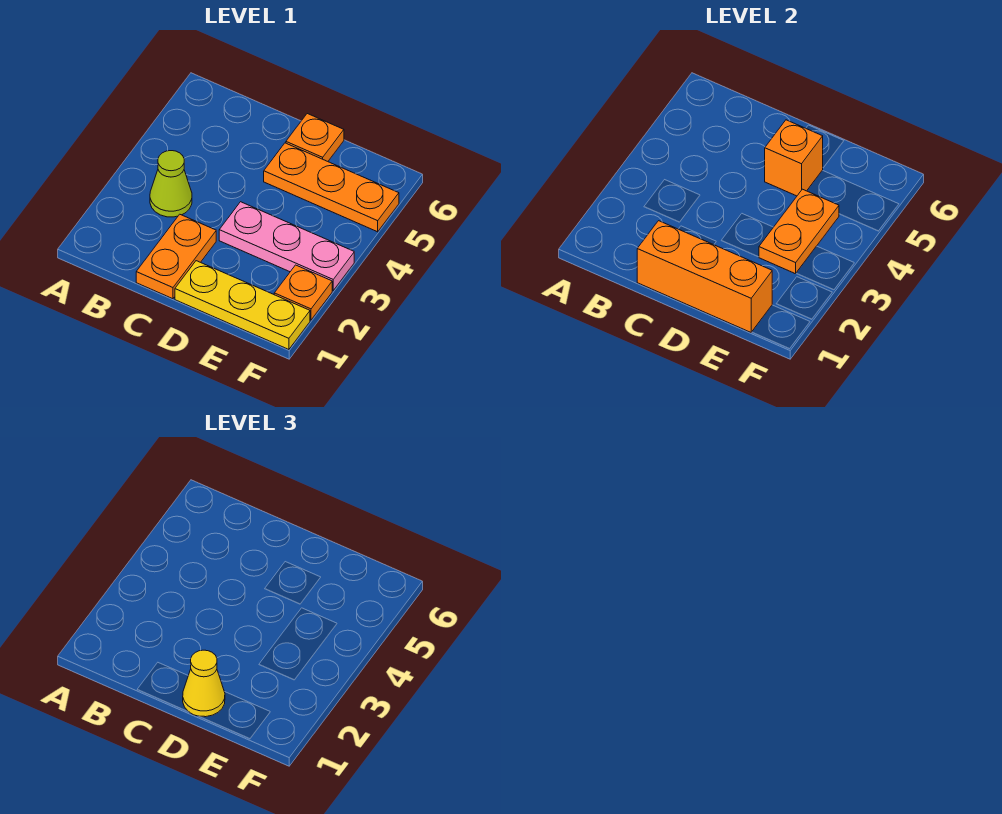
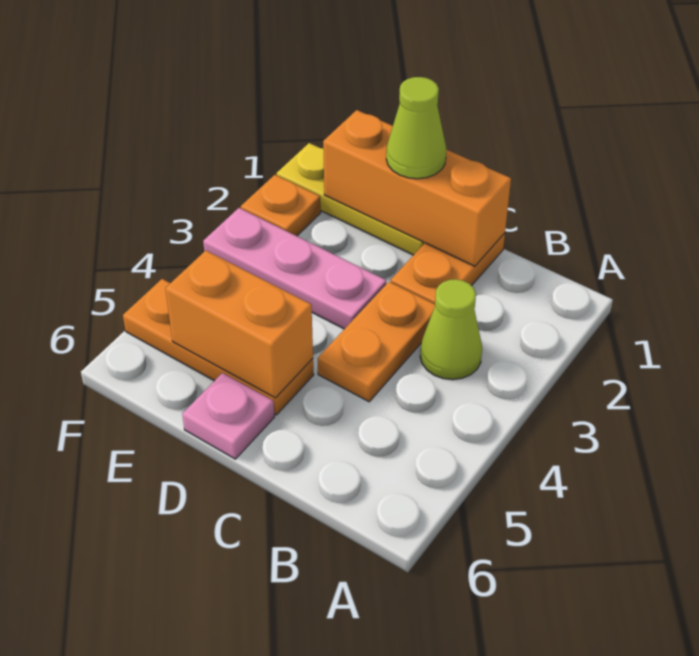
yellow 1x1 cone [183,650,225,717] -> lime 1x1 cone [386,77,446,179]
orange 1x1 brick [765,120,823,196] -> orange 1x2 brick [165,251,313,398]
orange 1x1 plate [286,114,344,161] -> pink 1x1 plate [182,373,274,459]
orange 1x2 plate [759,189,839,274] -> orange 1x2 plate moved to [317,282,435,402]

